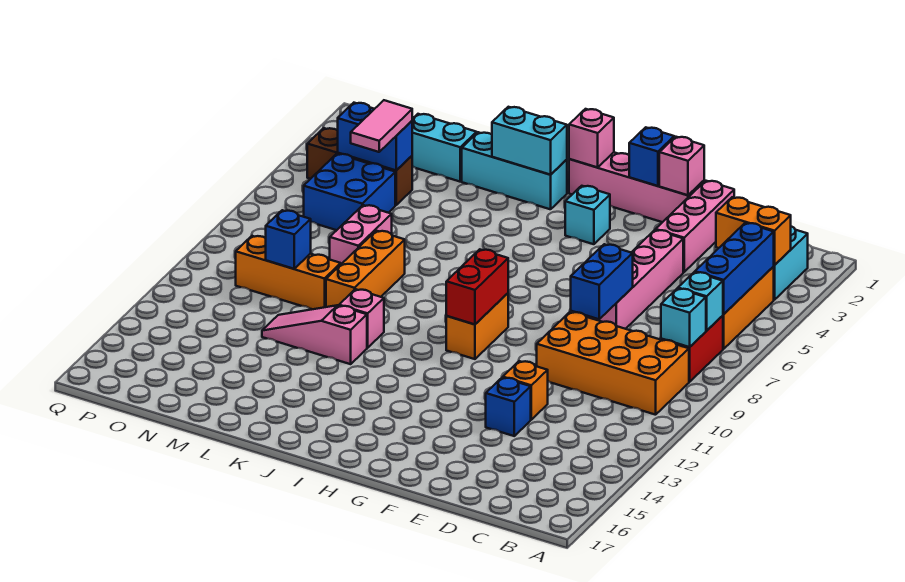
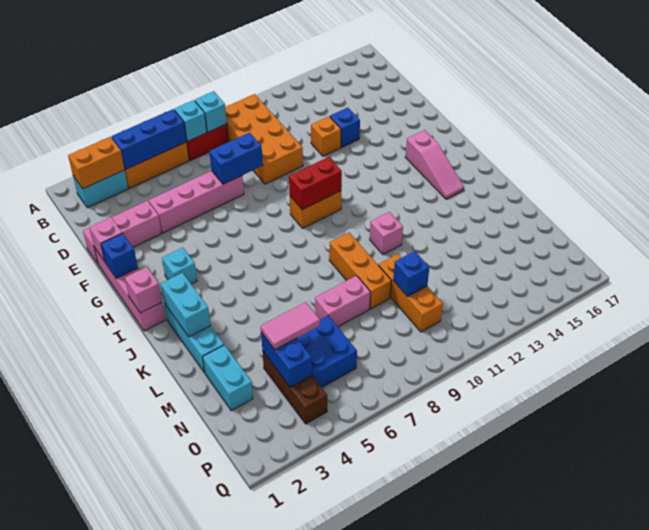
orange 1x2 brick [716,197,791,265] -> orange 1x2 brick turned to [68,137,125,189]
pink 1x3 slope [262,305,367,364] -> pink 1x3 slope moved to [405,130,464,199]
orange 1x3 brick [326,231,405,307] -> orange 1x3 brick turned to [329,232,391,309]

